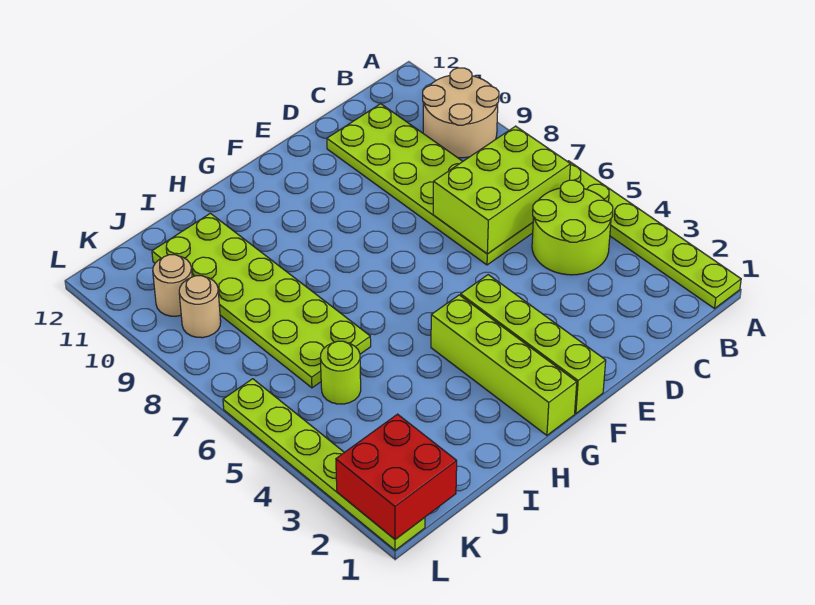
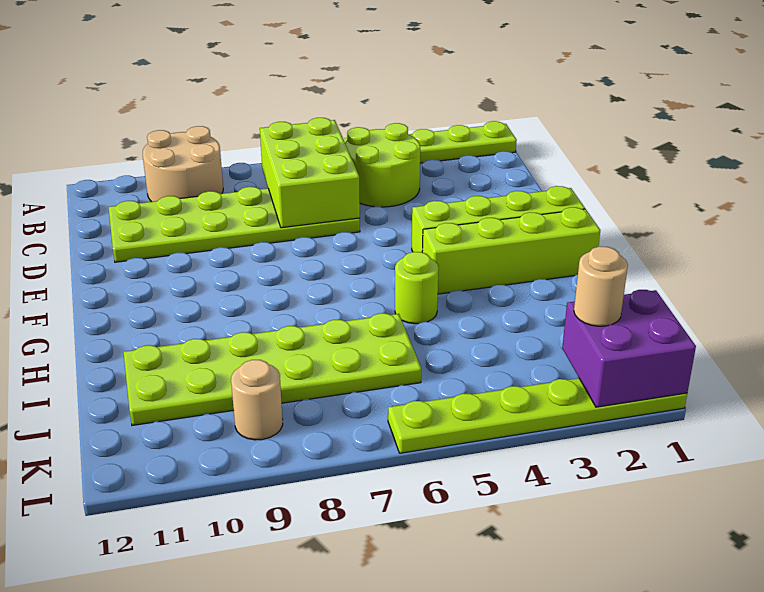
lime 1x1 round brick [320,341,361,404] -> lime 1x1 round brick moved to [395,252,439,324]
red 2x2 brick [336,414,457,539] -> purple 2x2 brick [562,290,696,407]
tan 1x1 round brick [153,255,192,316] -> tan 1x1 round brick moved to [574,246,628,326]

